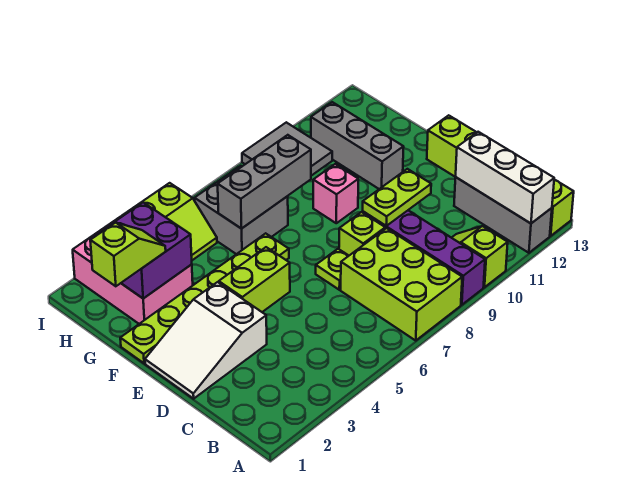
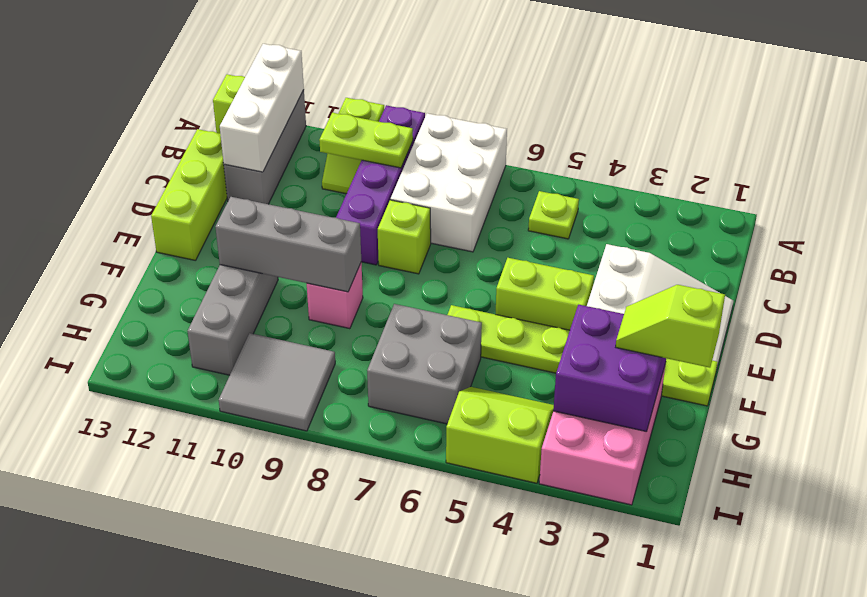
lime 2x3 brick [341,228,462,340] -> white 2x3 brick [391,113,507,252]
lime 1x1 plate [316,249,349,290] -> lime 1x1 plate moved to [528,191,579,239]
lime 1x2 plate [363,169,431,226] -> lime 1x2 plate moved to [319,113,413,168]
grey 1x3 brick [218,135,311,229] -> grey 1x3 brick moved to [216,197,361,292]

